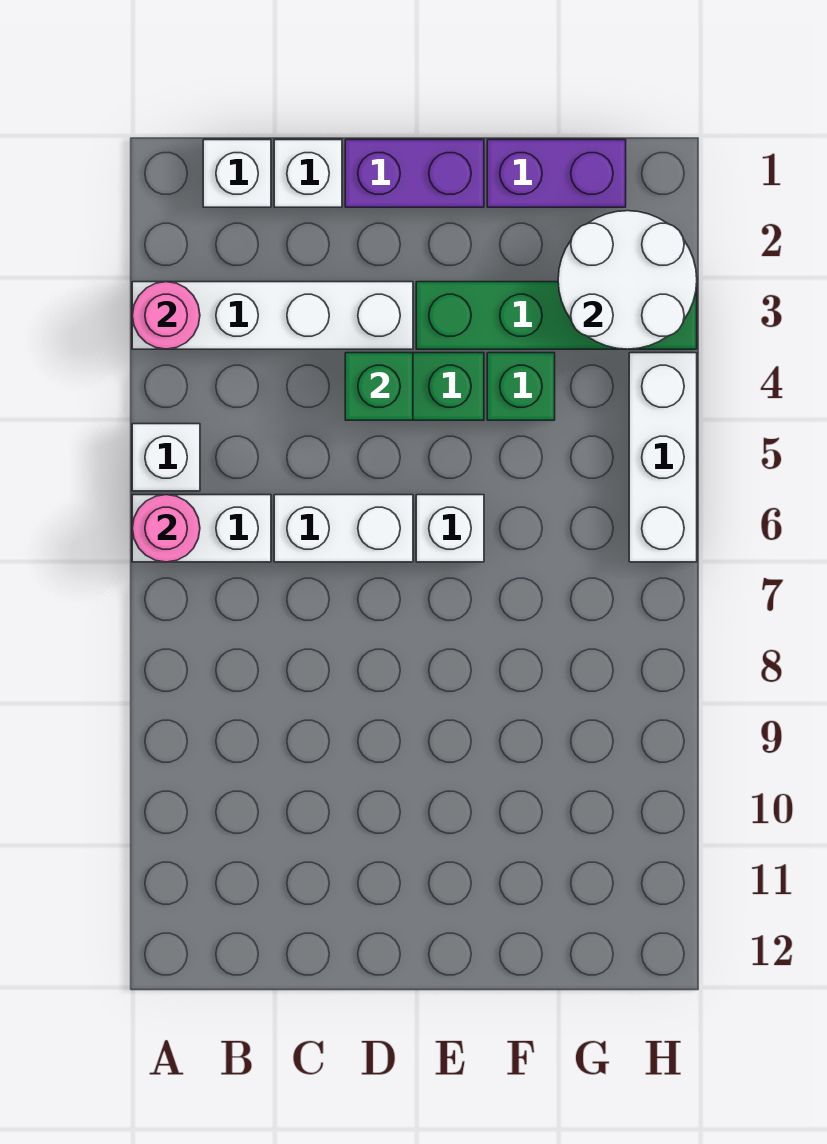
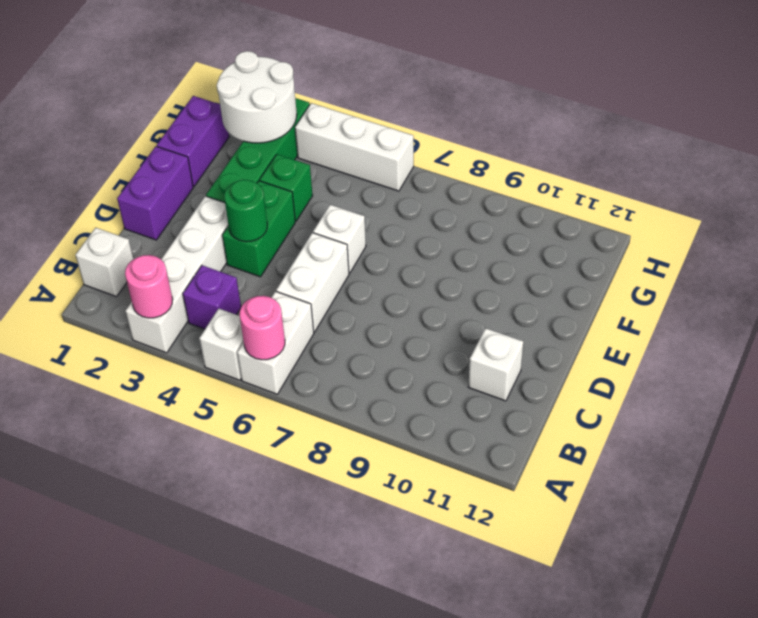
none -> purple 1x1 brick [183,265,241,329]
white 1x1 brick [274,140,342,207] -> white 1x1 brick moved to [468,328,523,401]
green 1x1 brick [345,353,413,420] -> green 1x1 round brick [224,180,267,242]

